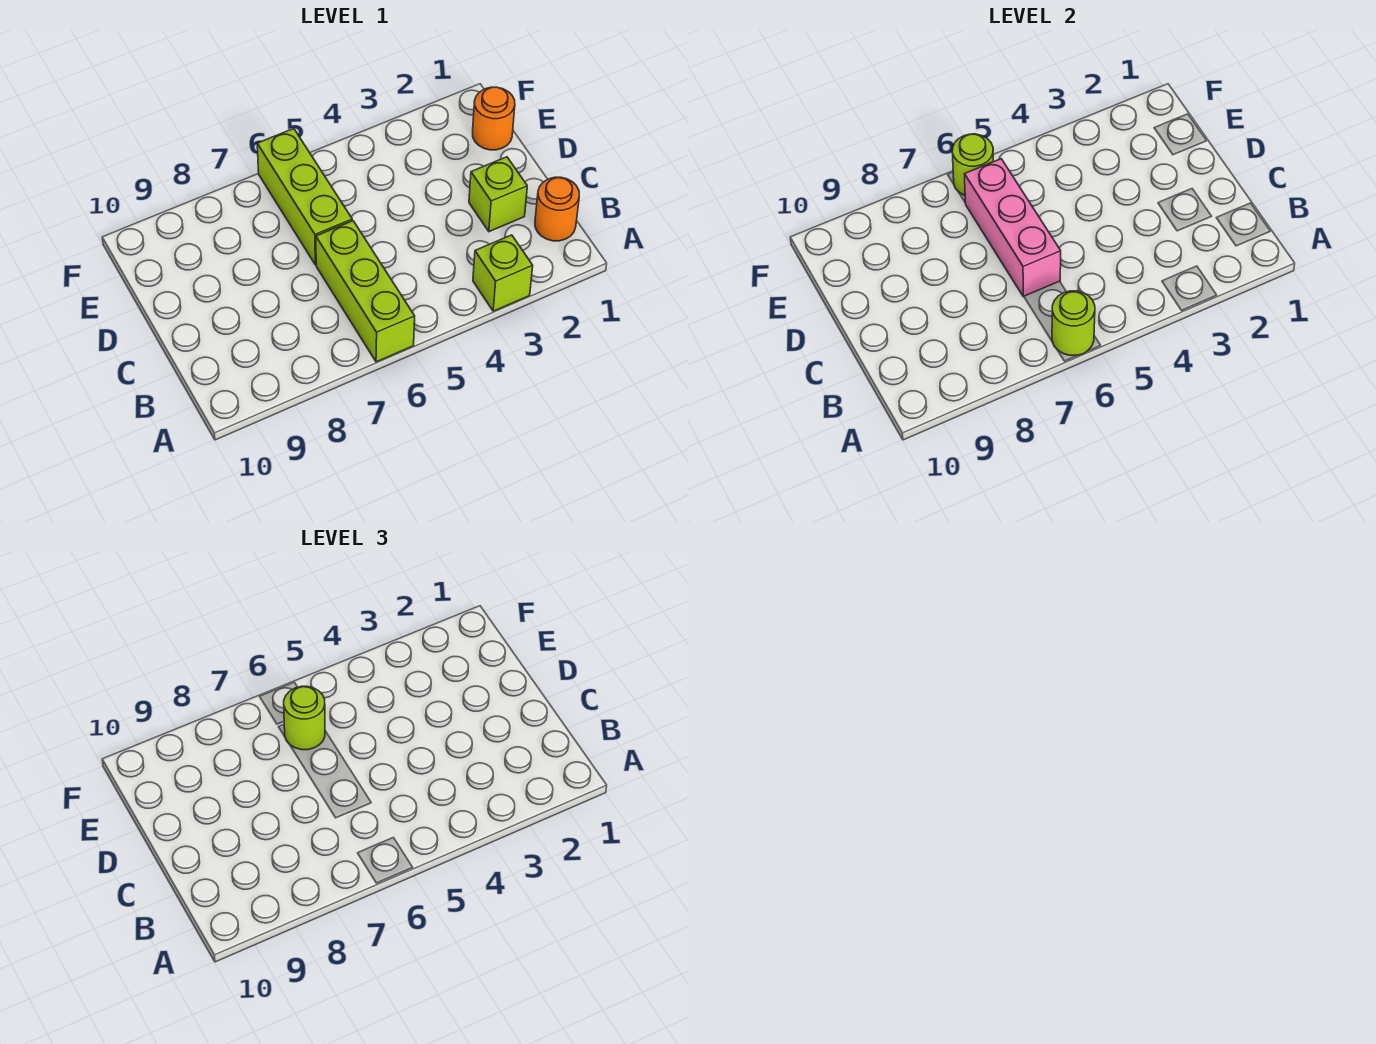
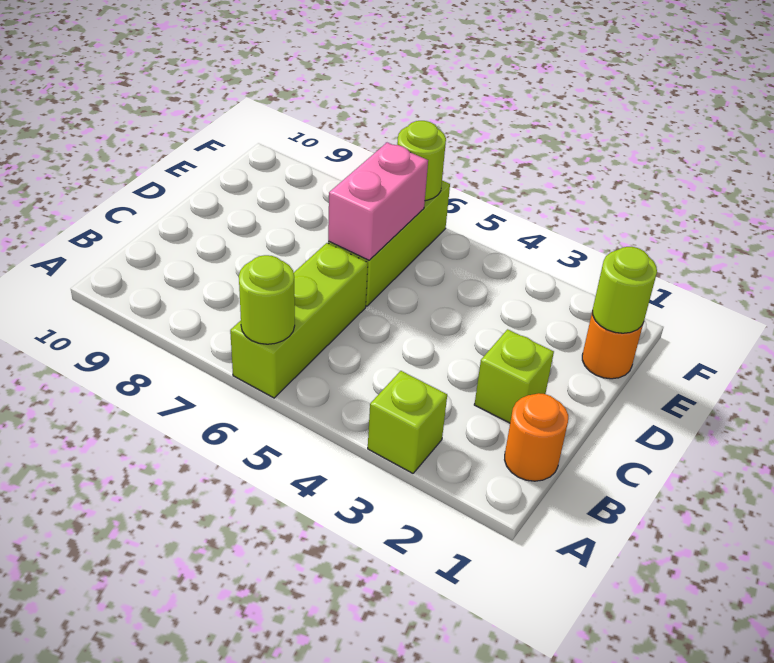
pink 1x3 brick [965,159,1061,297] -> pink 1x2 brick [328,143,428,260]
lime 1x1 round brick [284,686,325,750] -> lime 1x1 round brick moved to [593,247,657,333]

